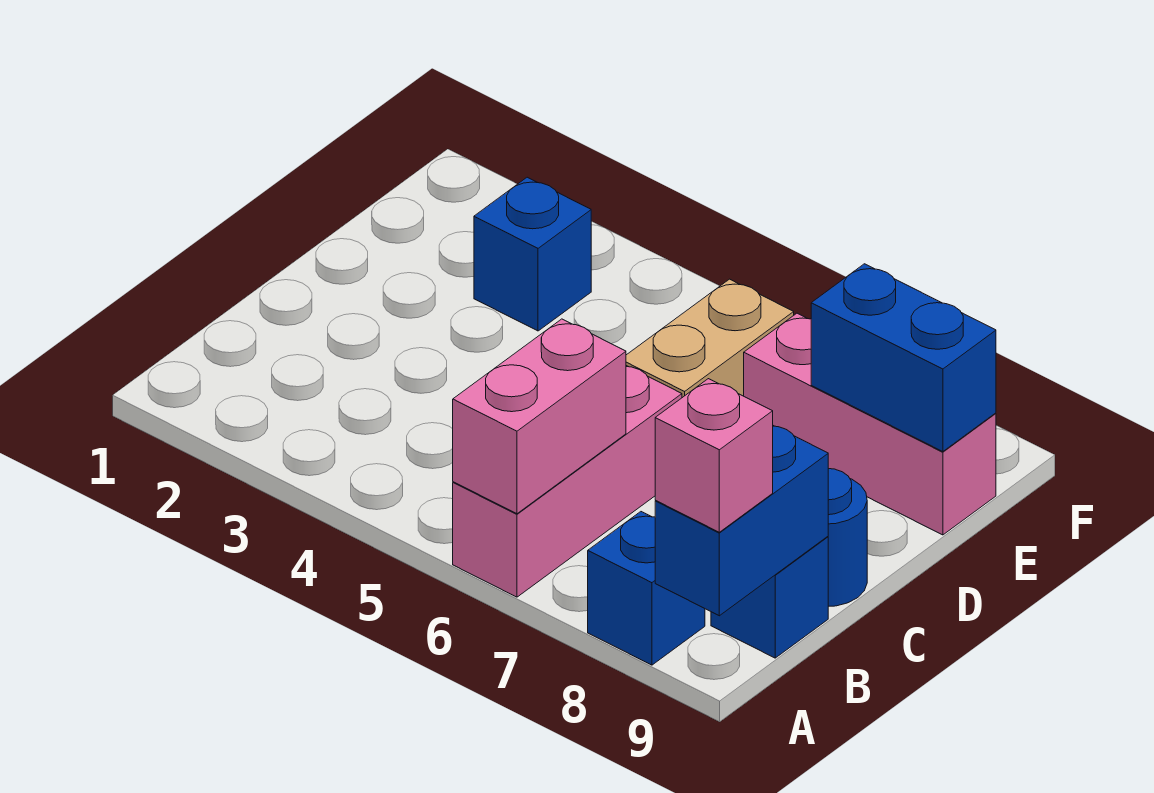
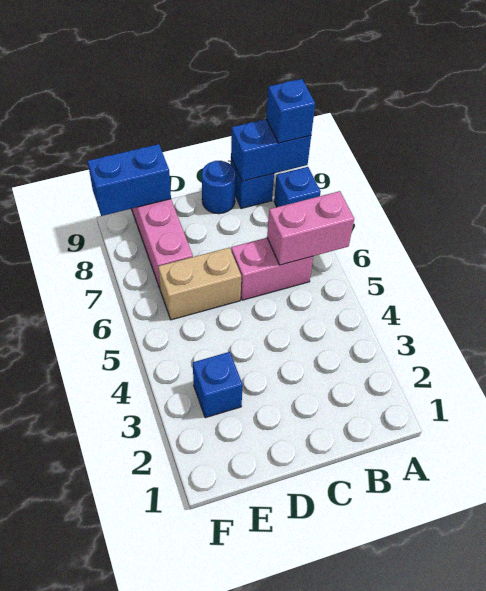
pink 1x3 brick [453,366,682,597] -> pink 1x2 brick [231,238,313,300]
pink 1x1 brick [655,379,773,532] -> blue 1x1 brick [266,79,315,143]
blue 1x2 brick [811,264,996,452] -> blue 1x2 brick turned to [88,144,171,216]

